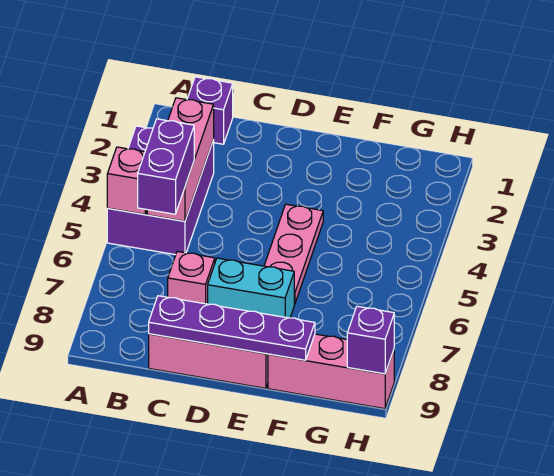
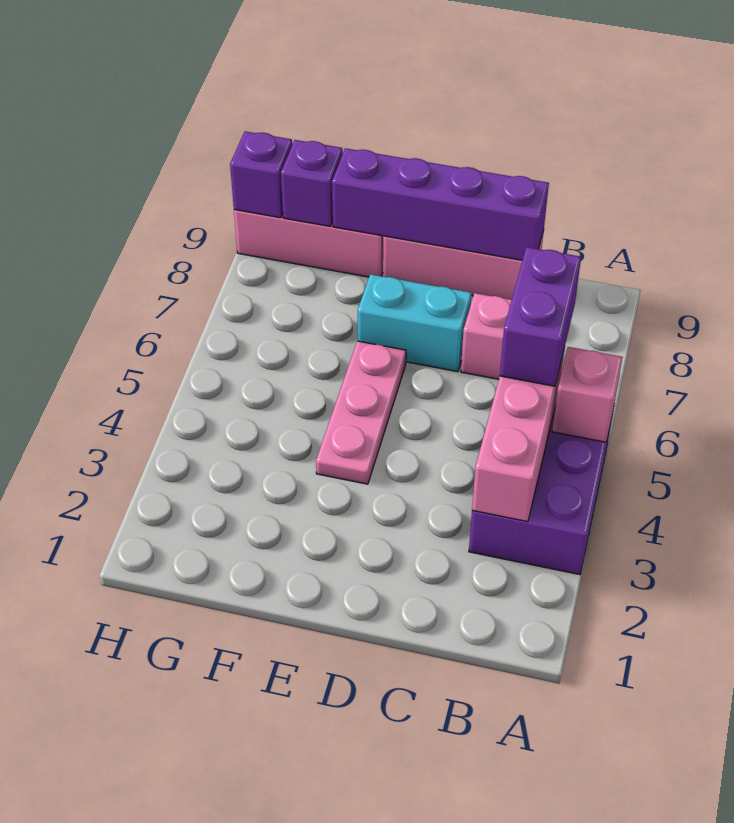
purple 1x1 brick [187,77,233,144] -> purple 1x1 brick moved to [281,140,343,226]
purple 1x4 plate [149,296,315,360] -> purple 1x4 brick [332,148,549,260]

